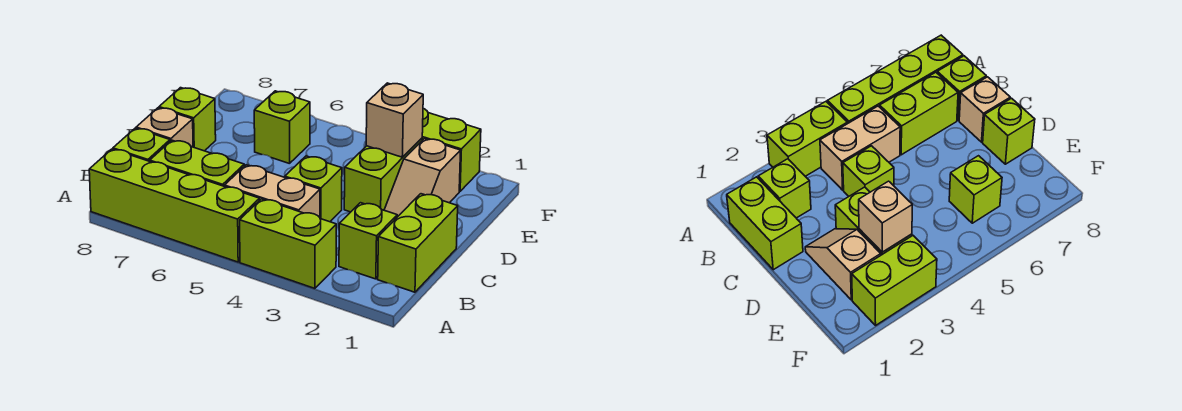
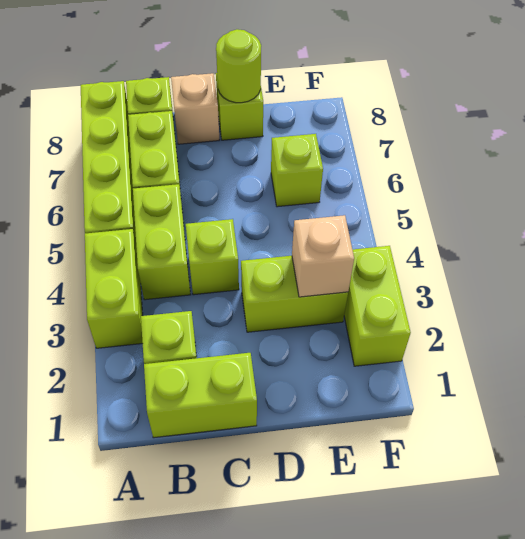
tan 1x2 brick [224,165,320,217] -> lime 1x2 brick [133,184,190,300]
tan 1x2 slope [384,139,461,217] -> none
none -> lime 1x1 round brick [216,29,261,103]

